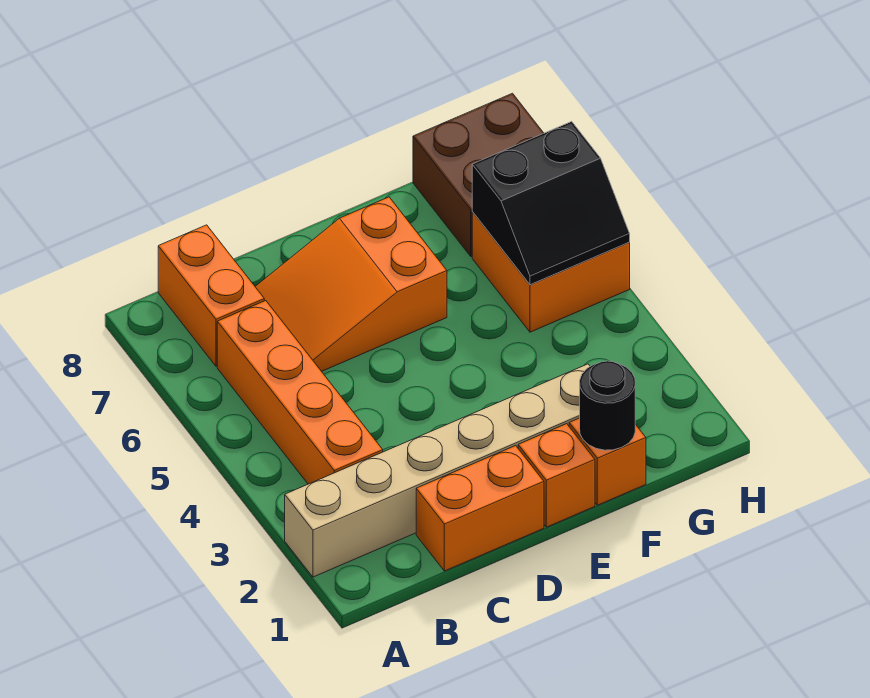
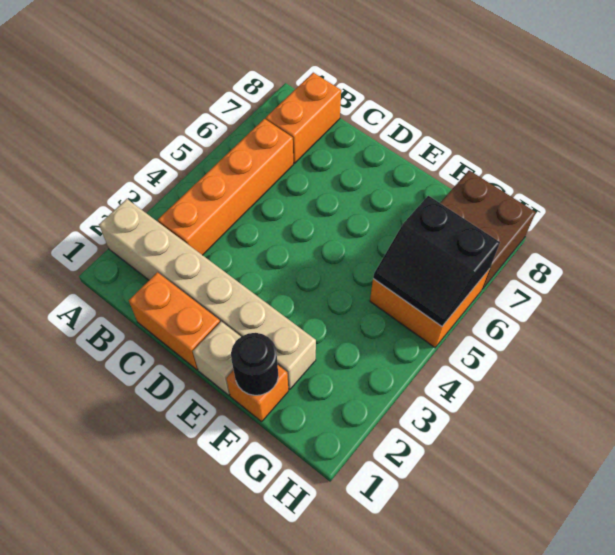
orange 2x3 slope [255,197,447,371] -> none
orange 1x1 brick [518,424,595,527] -> tan 1x1 brick [193,322,241,395]

